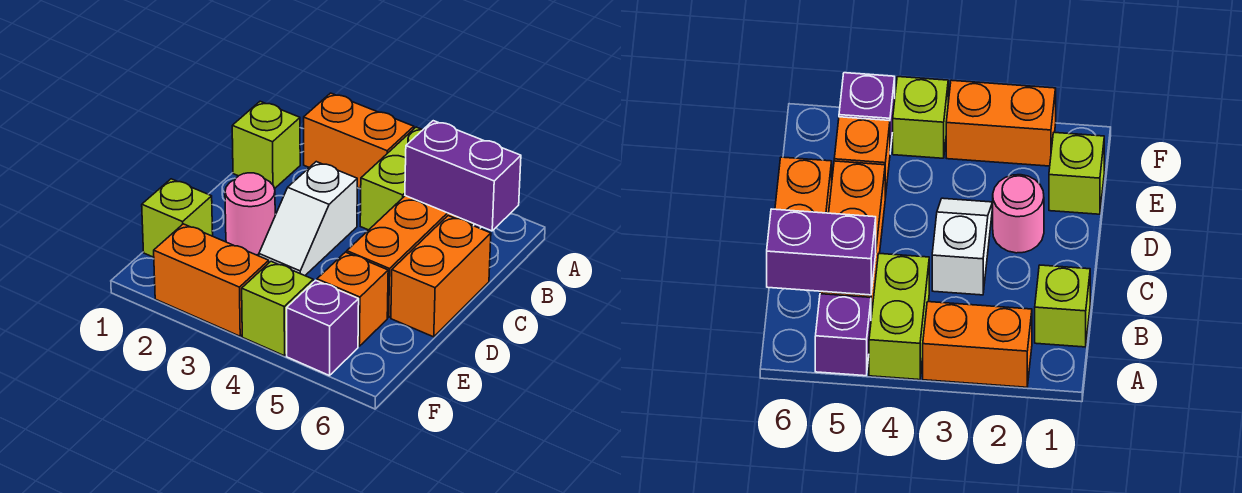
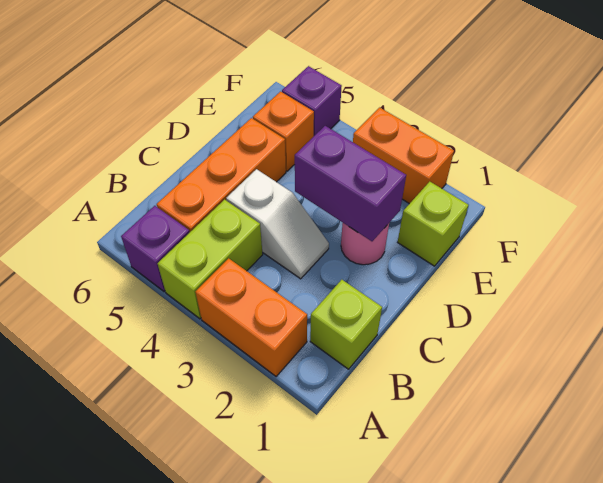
purple 1x2 brick [405,121,521,231] -> purple 1x2 brick moved to [295,126,406,241]
white 1x2 slope [259,162,357,276] -> white 1x2 slope turned to [226,169,329,279]
orange 1x2 brick [391,216,491,337] -> none
lime 1x1 brick [242,261,313,356] -> none

